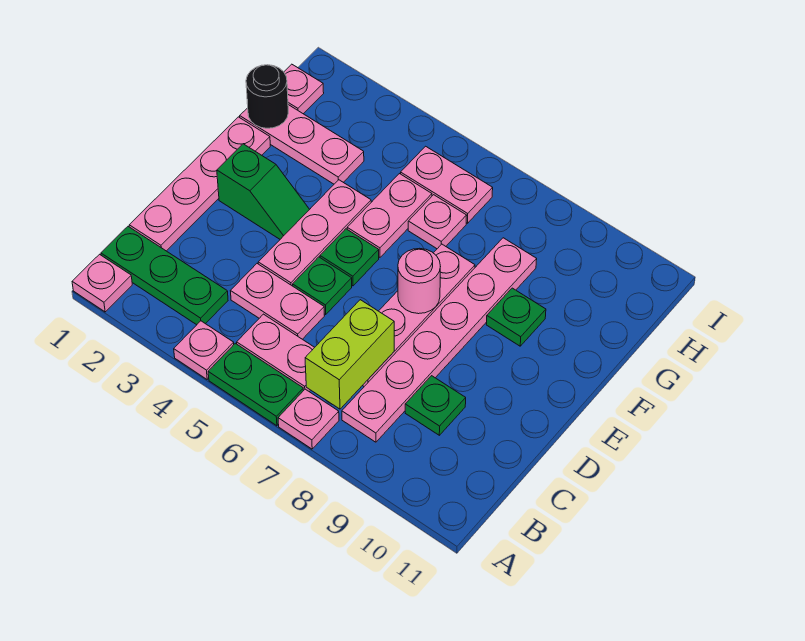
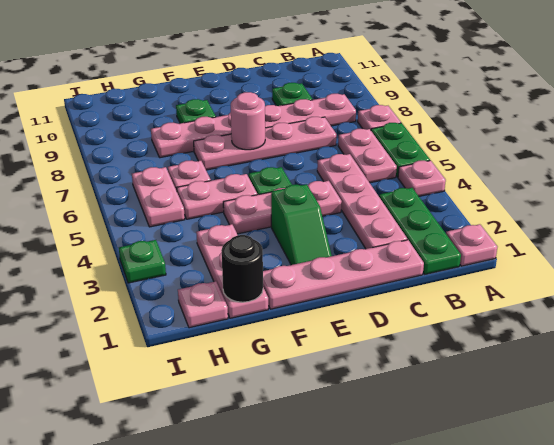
lime 1x2 brick [305,300,394,409] -> none
pink 1x2 plate [231,264,324,339] -> pink 1x4 plate [317,154,407,249]
green 1x1 plate [293,257,352,314] -> green 1x1 plate moved to [119,240,166,283]
green 1x2 slope [217,144,310,239] -> green 1x2 slope turned to [271,184,332,265]

